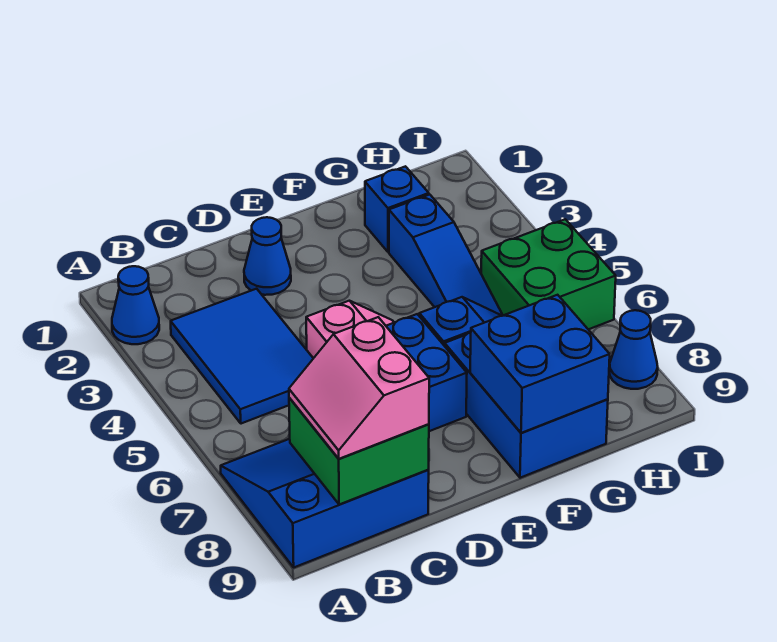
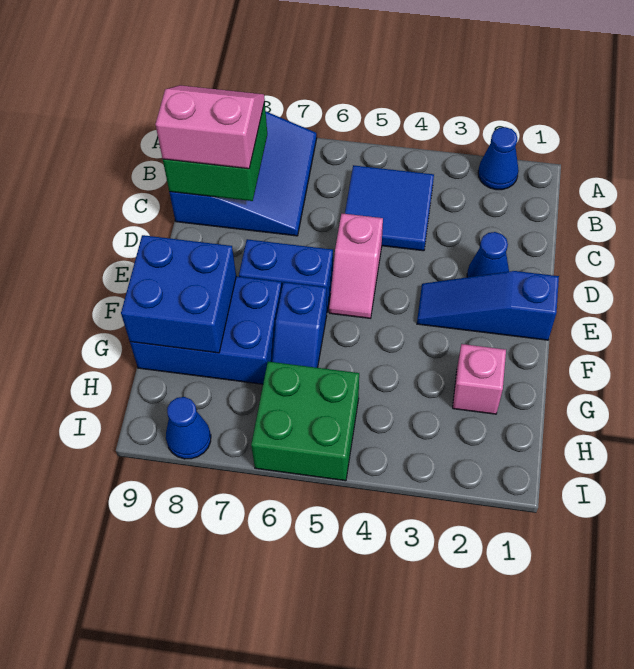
blue 2x3 tile [171,289,313,424] -> blue 2x2 tile [345,165,434,251]
blue 1x1 brick [365,166,429,252] -> pink 1x1 brick [453,344,506,414]
blue 1x3 slope [389,195,503,316] -> blue 1x3 slope moved to [417,271,559,340]

